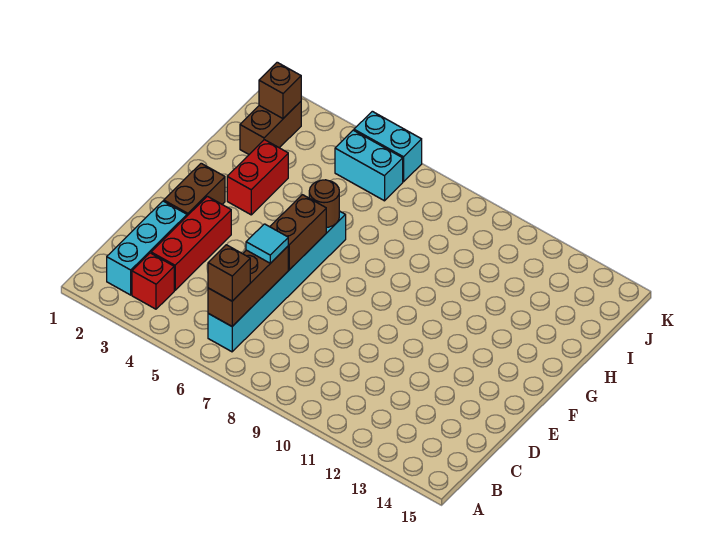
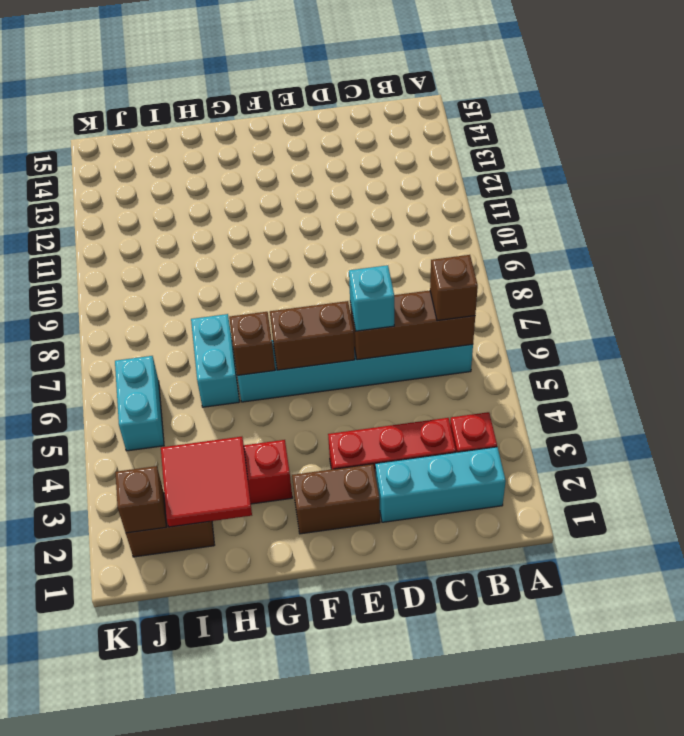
cyan 1x1 tile [246,224,288,263] -> cyan 1x1 brick [349,265,394,331]
brown 1x1 round brick [309,180,339,227] -> brown 1x1 brick [229,312,275,375]
none -> red 2x2 tile [161,437,252,527]
cyan 1x2 brick [354,111,422,182] -> cyan 1x2 brick moved to [191,314,239,407]

